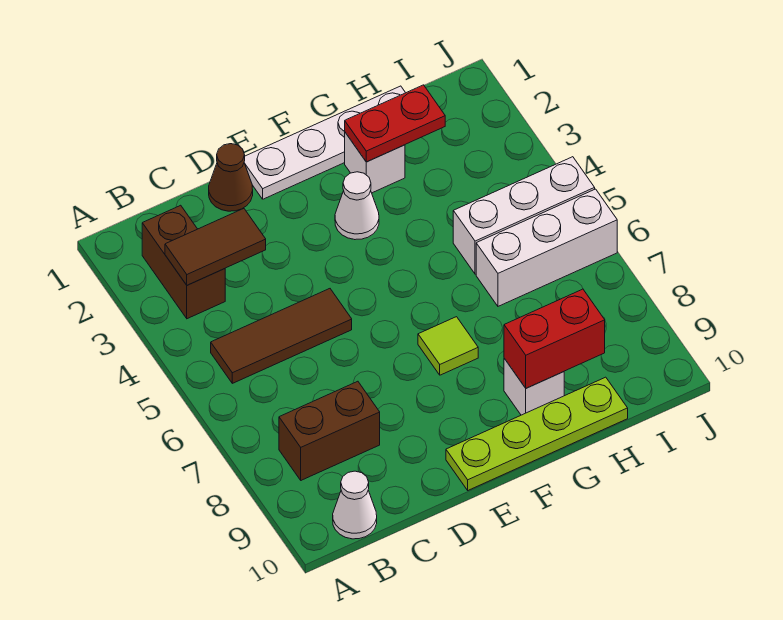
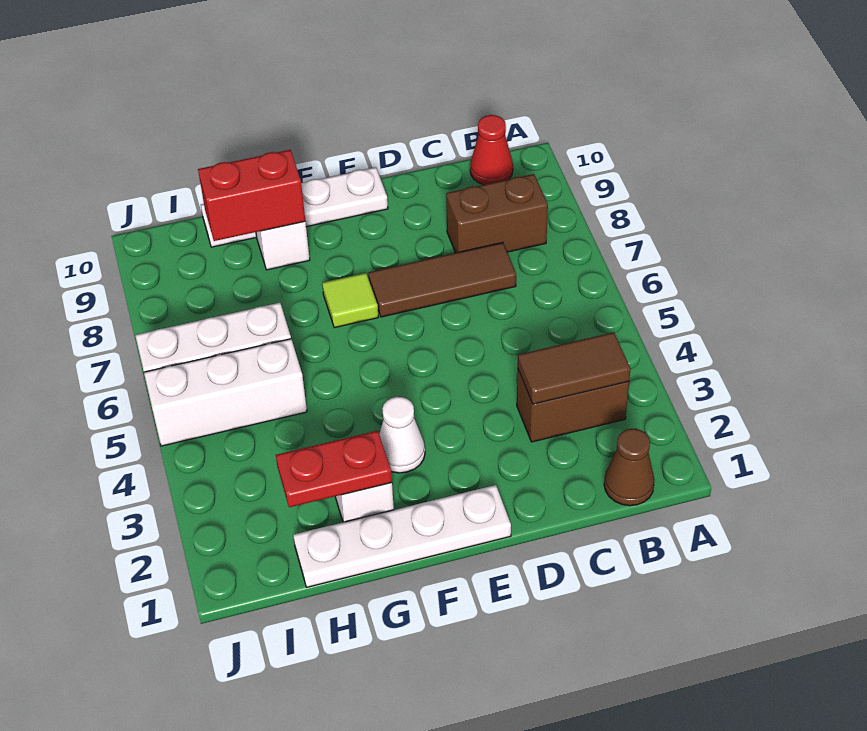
brown 1x2 brick [142,205,225,319] -> brown 1x2 brick turned to [517,370,629,442]
brown 1x3 tile [211,289,352,383] -> brown 1x3 tile moved to [369,242,516,317]
white 1x1 cone [333,471,377,539] -> red 1x1 cone [470,115,513,185]
brown 1x1 cone [209,144,253,211] -> brown 1x1 cone moved to [604,429,655,506]
lime 1x4 plate [446,377,628,490] -> white 1x4 plate [201,167,388,247]

